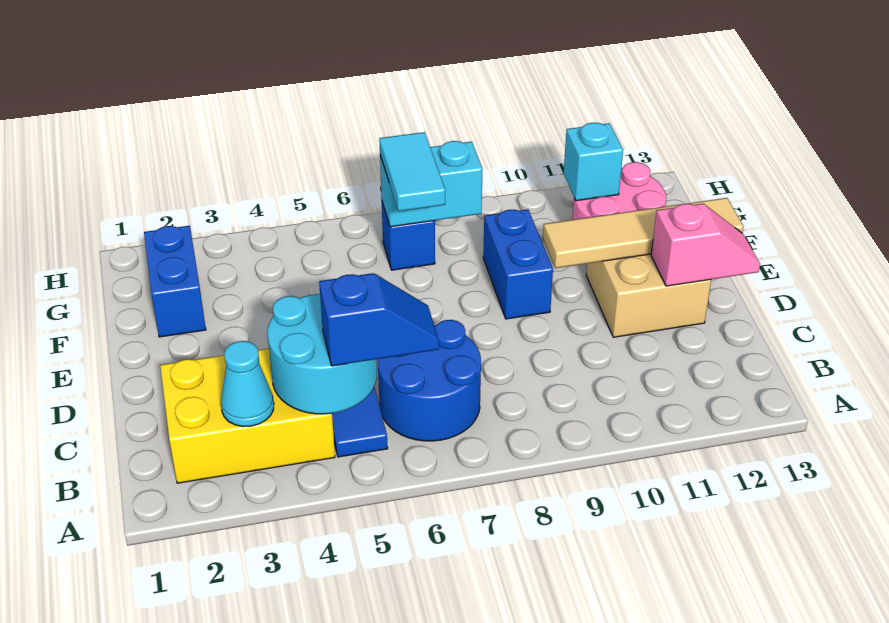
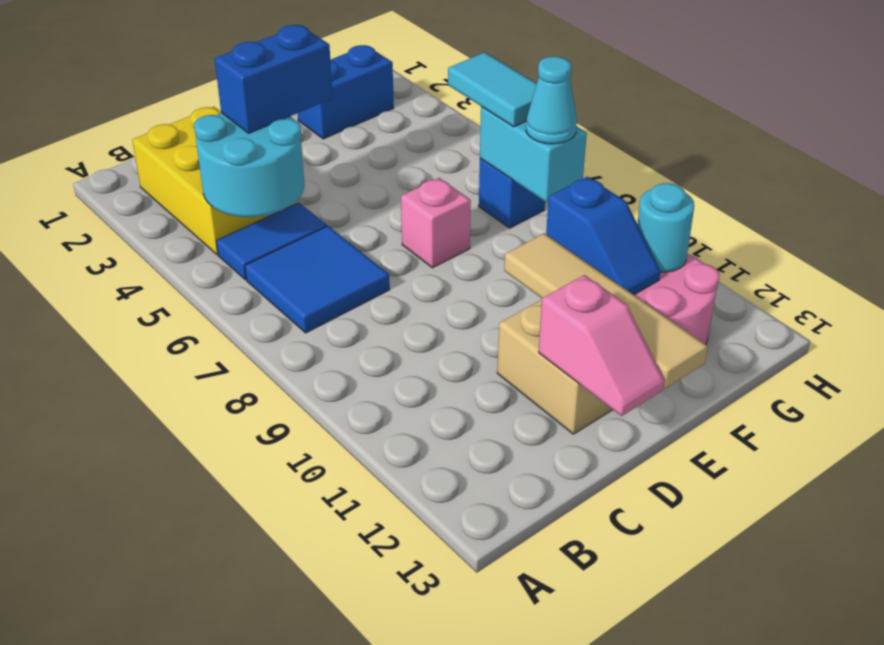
cyan 1x1 cone [221,341,274,427] -> cyan 1x1 cone moved to [526,57,577,144]
blue 1x2 slope [319,273,439,366] -> blue 1x2 slope moved to [546,177,660,295]
blue 2x2 round brick [378,320,481,441] -> blue 2x2 tile [245,226,390,333]
none -> pink 1x1 brick [401,178,471,268]
blue 1x2 brick [483,209,553,319] -> blue 1x2 brick moved to [215,25,333,133]
cyan 1x2 tile [379,132,445,211] -> cyan 1x2 tile turned to [448,52,537,127]
cyan 1x1 brick [564,123,623,201] -> cyan 1x1 round brick [637,183,694,272]

